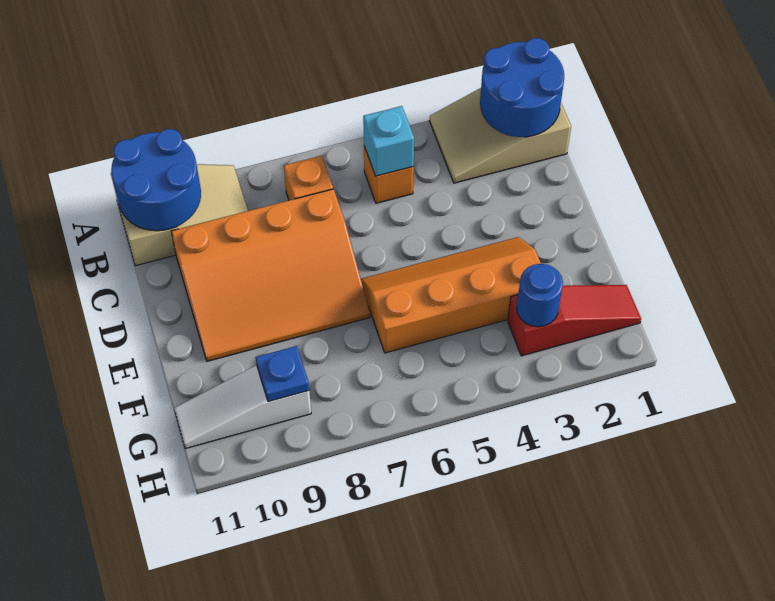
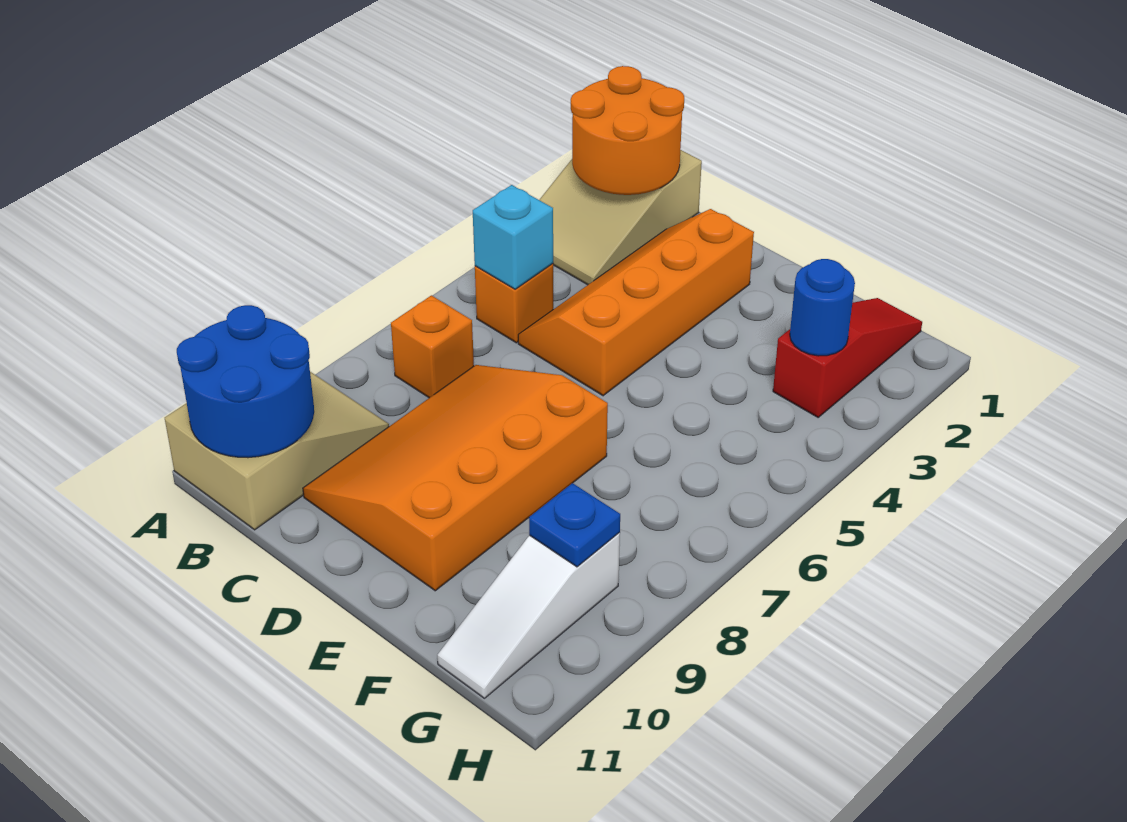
blue 2x2 round brick [480,38,564,137] -> orange 2x2 round brick [571,66,684,195]
orange 3x4 slope [171,189,370,361] -> orange 3x4 slope turned to [303,365,608,591]
orange 2x4 slope [361,237,541,353] -> orange 2x4 slope moved to [518,209,754,396]

